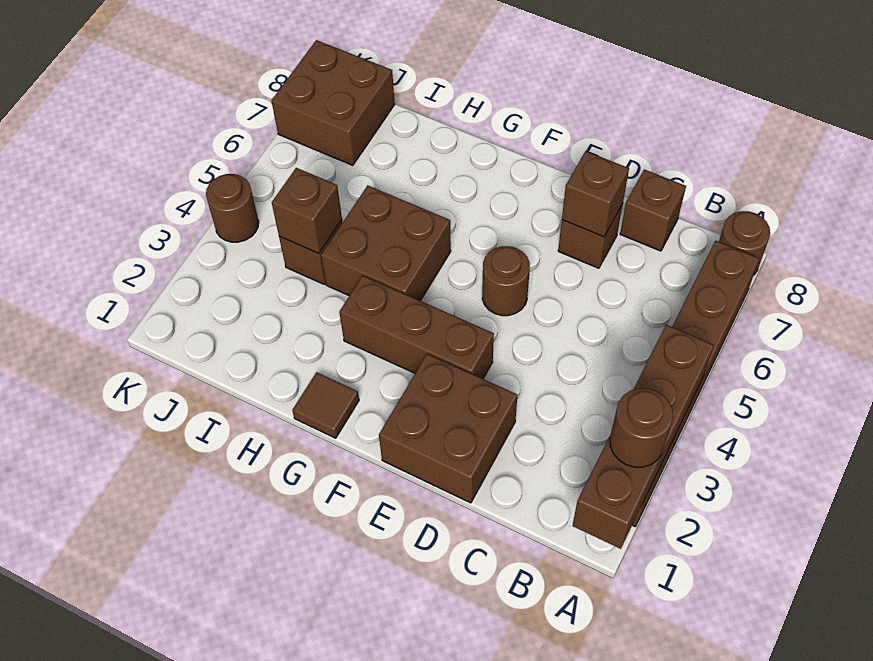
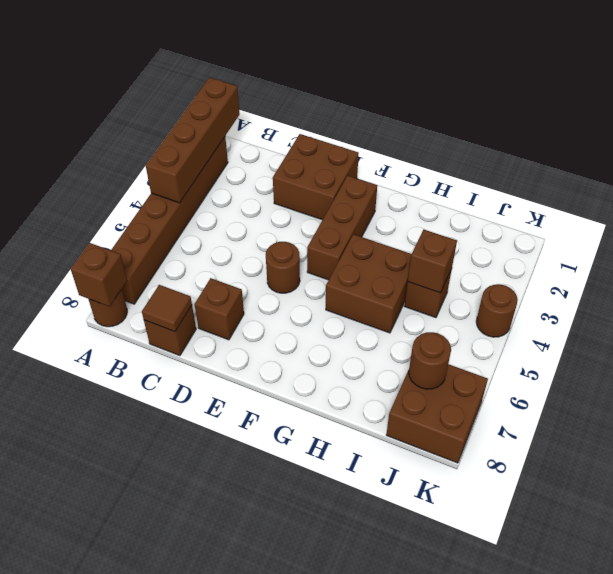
brown 1x1 round brick [610,388,673,467] -> brown 1x1 round brick moved to [409,332,451,389]
brown 1x1 brick [562,151,629,237] -> brown 1x1 brick moved to [71,243,127,306]
brown 1x3 brick [339,276,494,379] -> brown 1x3 brick turned to [307,176,377,280]
brown 1x1 tile [292,372,359,438] -> brown 1x1 tile moved to [142,285,192,332]

